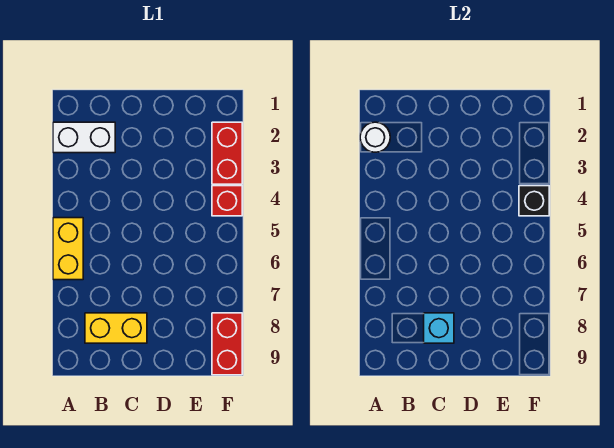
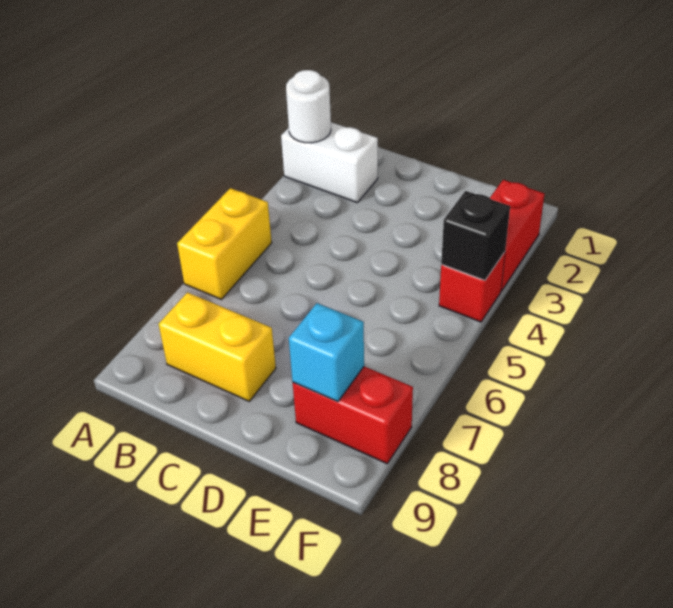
cyan 1x1 brick [424,313,454,343] -> cyan 1x1 brick moved to [289,303,364,402]
red 1x2 brick [212,313,242,375] -> red 1x2 brick turned to [293,367,413,464]

